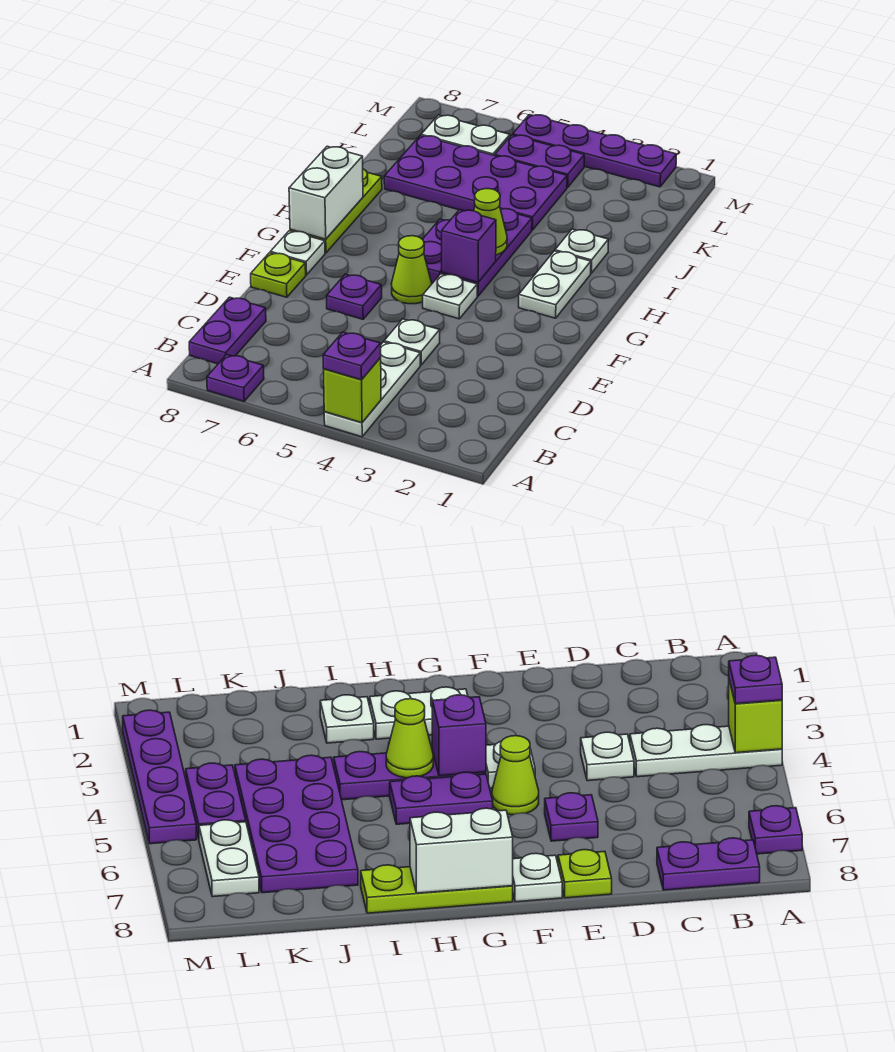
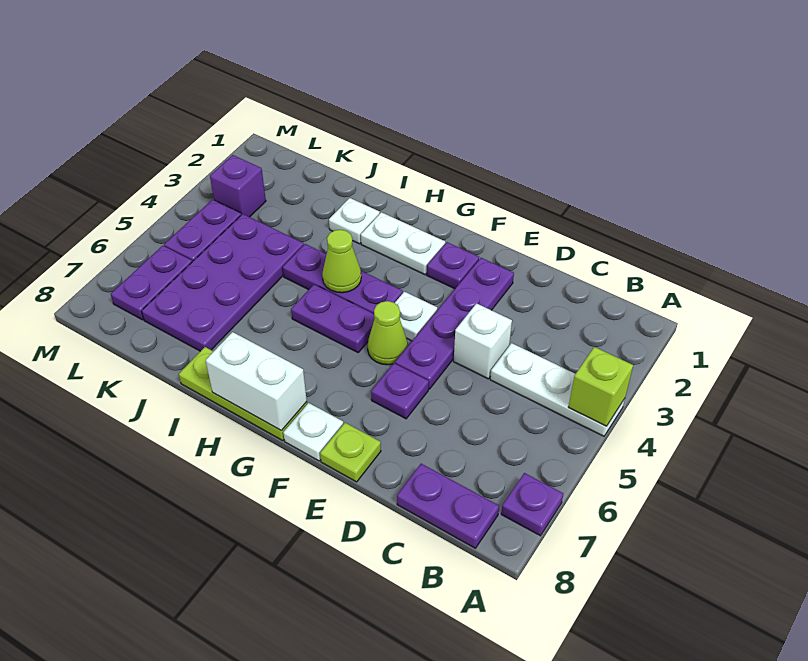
purple 1x1 plate [323,332,381,380] -> purple 1x1 plate moved to [427,242,479,289]
white 1x1 plate [384,319,440,365] -> white 1x1 brick [454,303,512,379]
purple 1x1 brick [442,210,496,282] -> purple 1x1 brick moved to [210,155,266,217]
white 1x2 plate [421,115,510,156] -> purple 1x2 plate [111,246,192,320]
purple 1x4 plate [513,115,676,187] -> purple 1x4 plate moved to [395,258,514,389]

